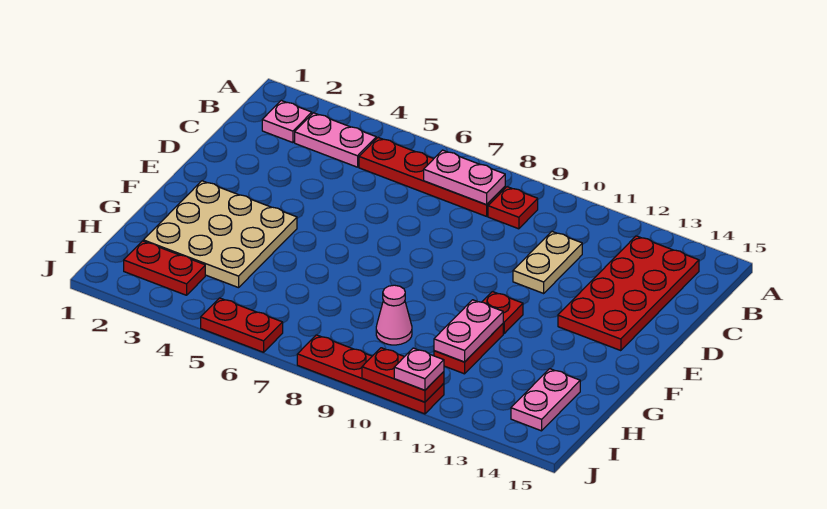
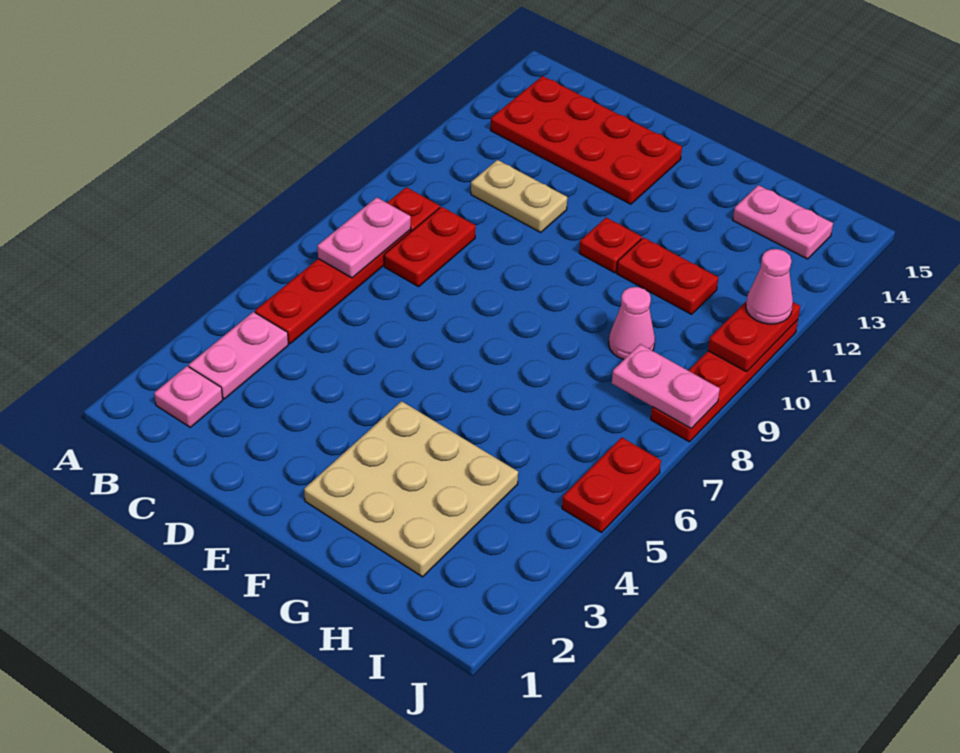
pink 1x2 plate [434,300,503,362] -> pink 1x2 plate moved to [612,344,720,429]
red 1x2 plate [124,241,205,295] -> red 1x2 plate moved to [384,207,476,287]
pink 1x1 plate [394,348,444,390] -> pink 1x1 cone [746,249,793,324]

